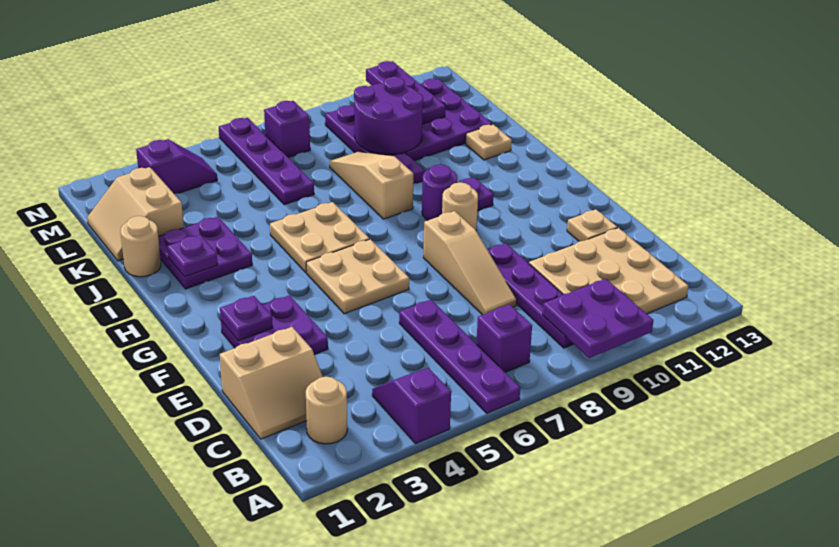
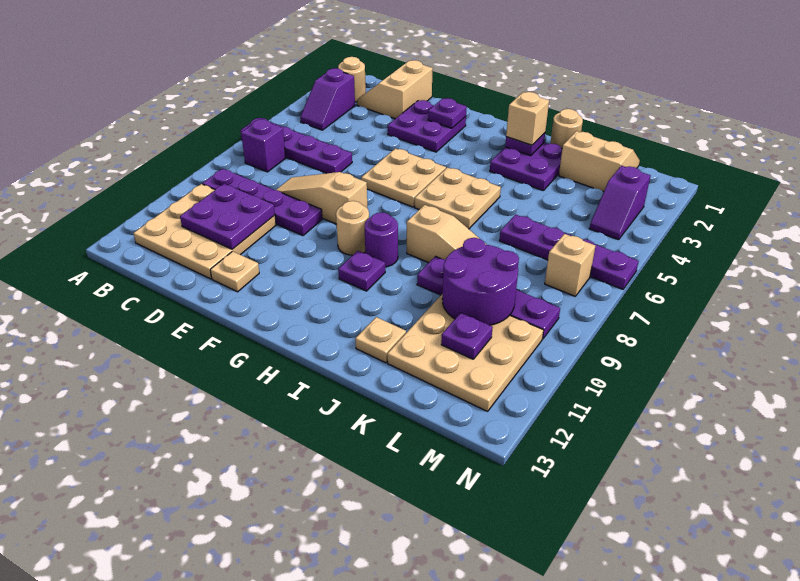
purple 1x2 slope [372,368,451,443] -> purple 1x2 slope turned to [300,68,355,130]
purple 2x2 plate [543,279,654,358] -> purple 2x2 plate moved to [180,184,275,249]
none -> tan 1x1 brick [506,92,549,145]
purple 3x3 plate [405,79,492,161] -> tan 3x3 plate [387,294,543,411]
purple 1x3 plate [366,61,445,124] -> purple 1x1 plate [441,313,493,359]
purple 1x1 brick [264,101,310,158] -> tan 1x1 brick [545,234,595,296]

